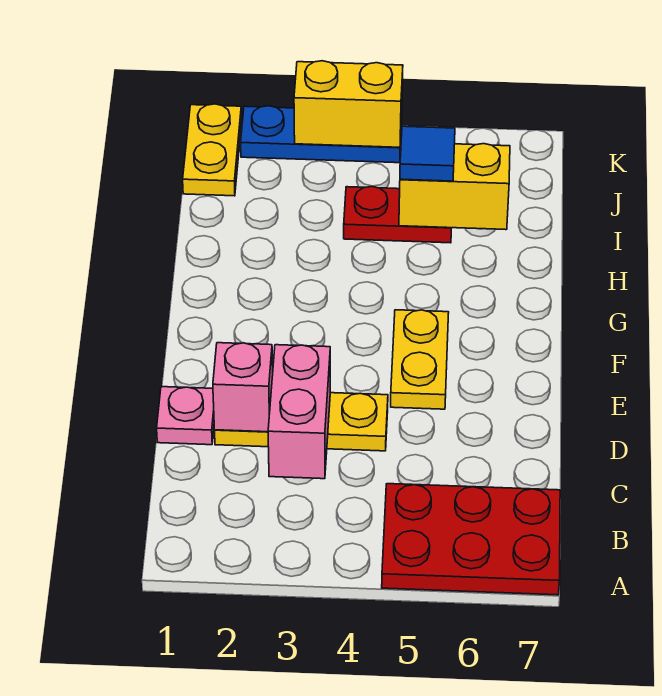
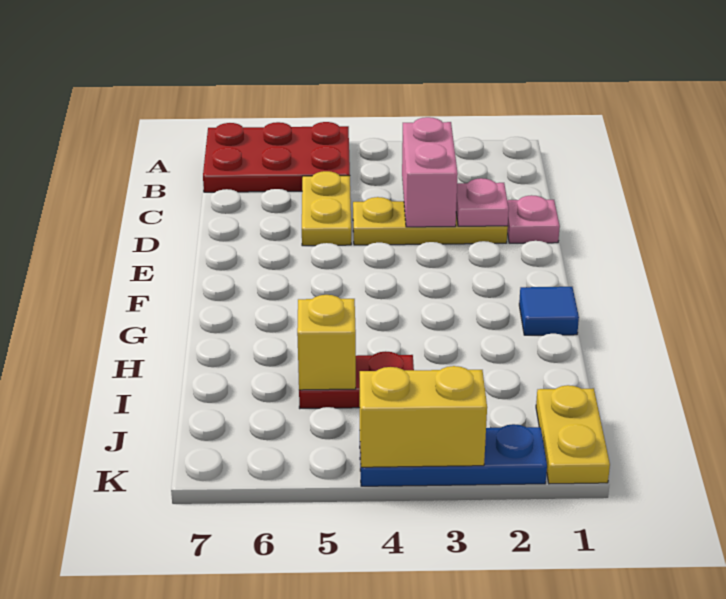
pink 1x1 brick [213,343,273,432] -> pink 1x1 plate [456,178,509,226]
yellow 1x2 plate [391,310,449,409] -> yellow 1x2 plate moved to [302,171,351,246]
yellow 1x2 brick [399,144,510,230] -> yellow 1x1 brick [297,295,356,390]
blue 1x1 tile [400,126,455,181] -> blue 1x1 tile moved to [519,287,579,335]

